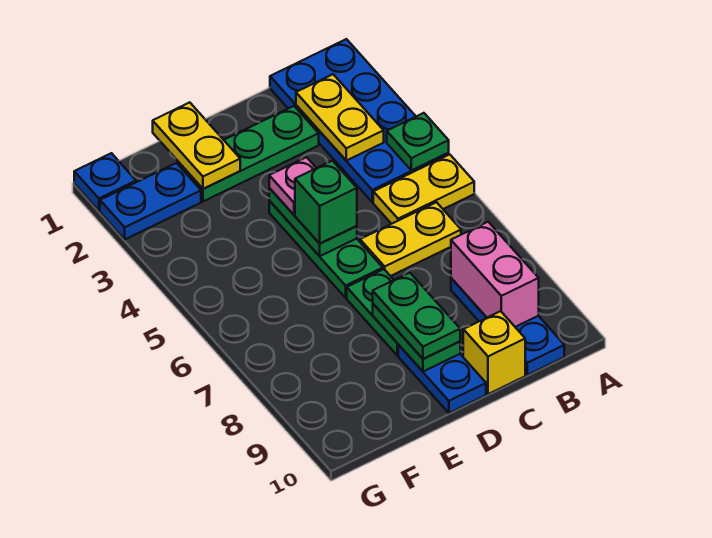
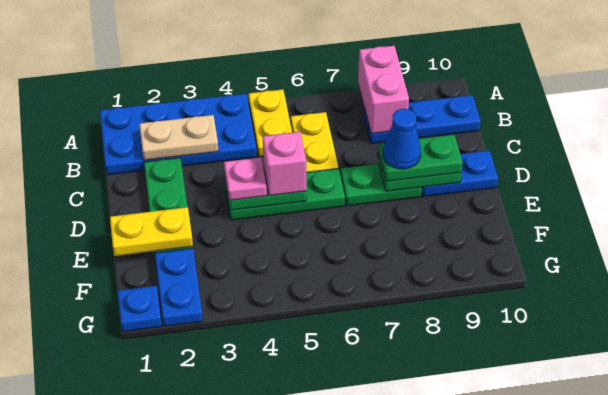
green 1x1 plate [387,113,449,170] -> none
yellow 1x2 plate [296,74,384,161] -> tan 1x2 plate [139,115,218,160]
pink 1x2 brick [451,222,539,327] -> pink 1x2 brick turned to [358,46,409,134]
yellow 1x1 brick [463,311,525,394] -> none
green 1x1 brick [295,161,357,244] -> pink 1x1 brick [263,132,306,196]
none -> blue 1x1 cone [383,109,421,169]

